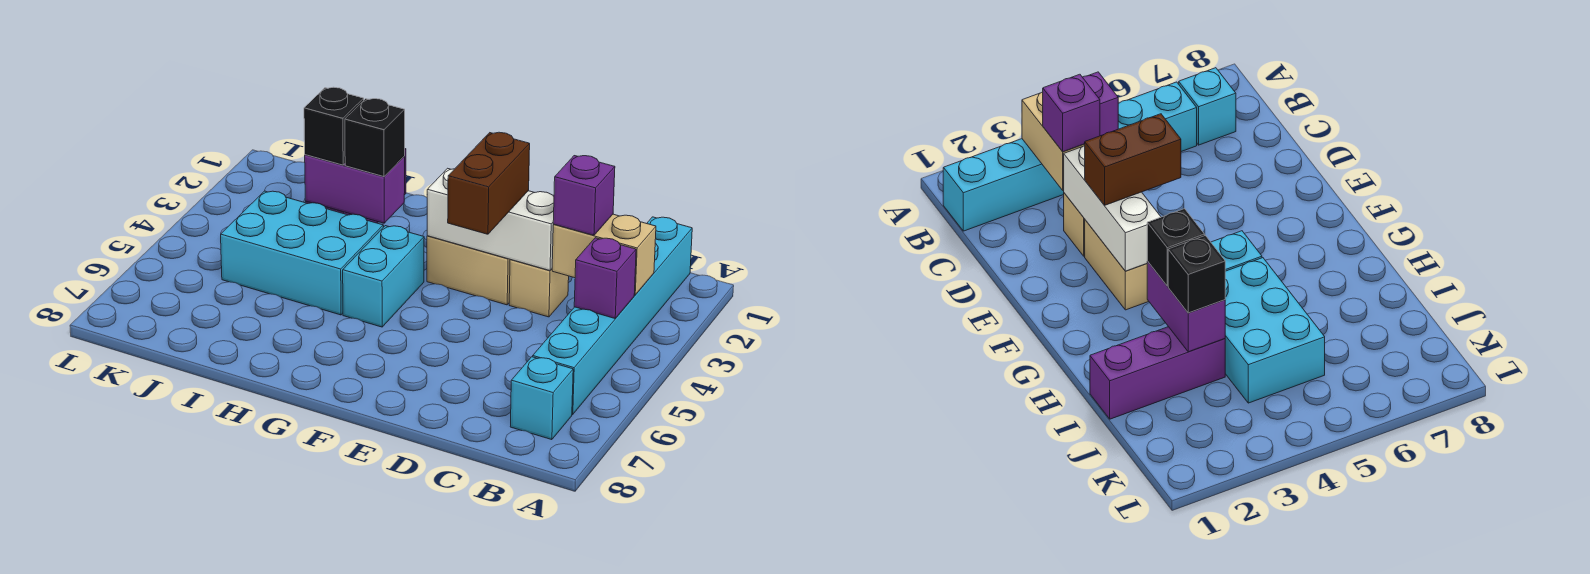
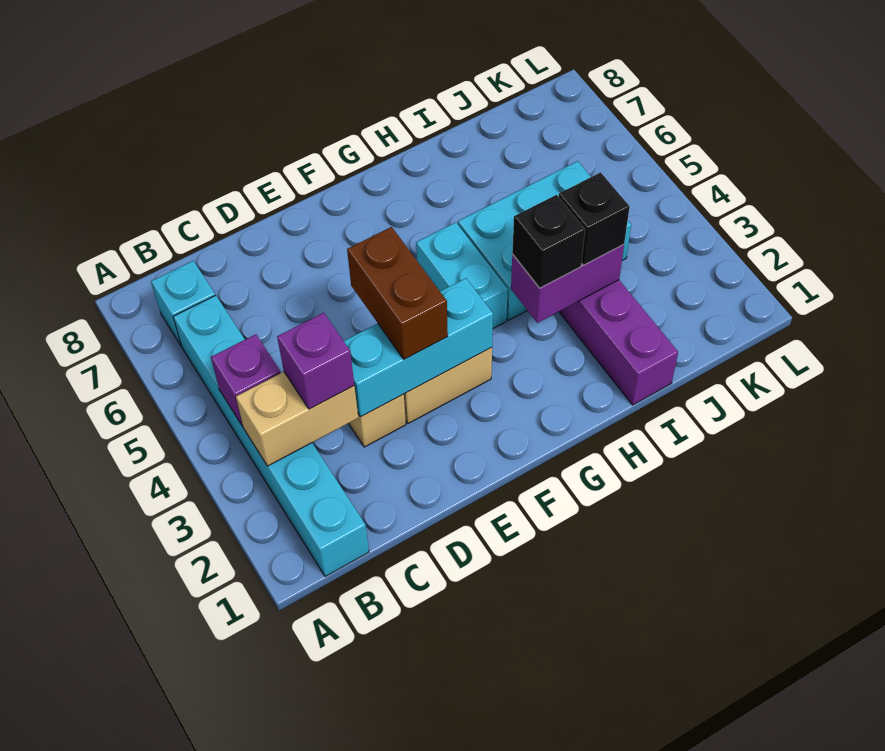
white 1x3 brick [427,168,554,271] -> cyan 1x3 brick [344,278,493,417]

